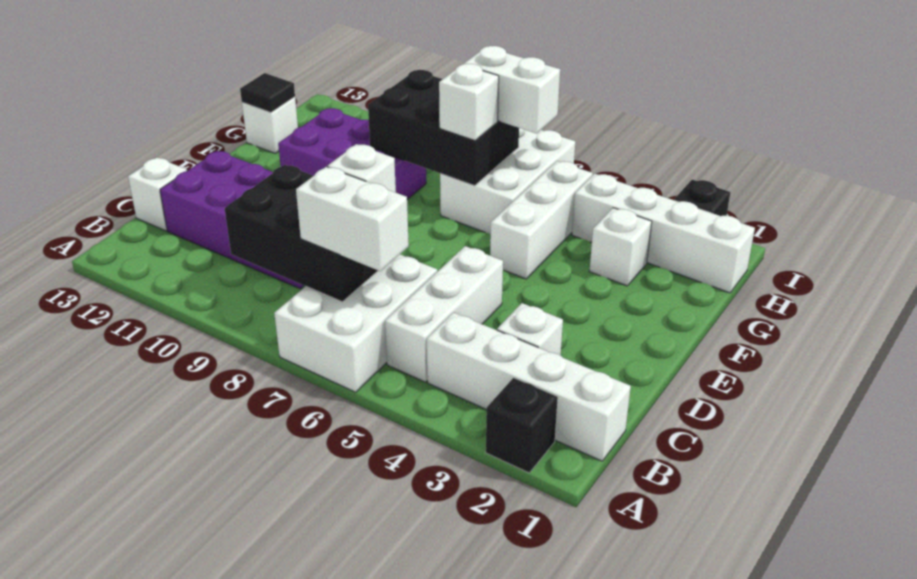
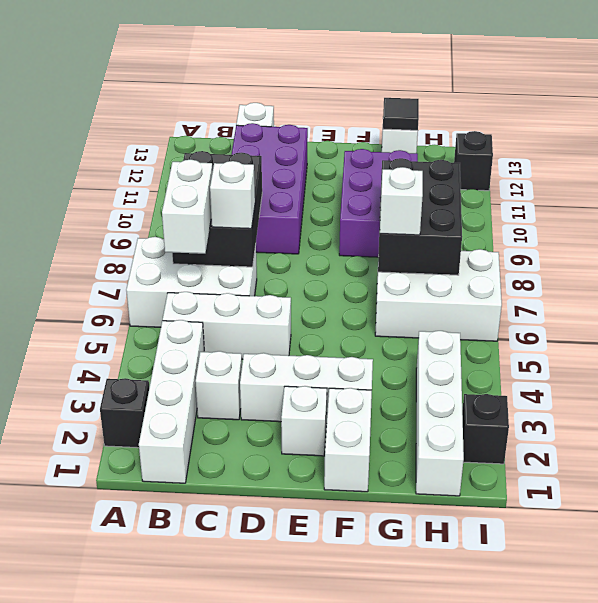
white 1x3 brick [490,161,593,279] -> white 1x3 brick moved to [240,353,373,423]
white 1x1 brick [589,208,652,286] -> white 1x1 brick moved to [281,386,327,456]
white 1x2 brick [464,46,560,134] -> white 1x2 brick moved to [324,388,372,492]
none -> black 1x1 brick [454,131,493,191]

